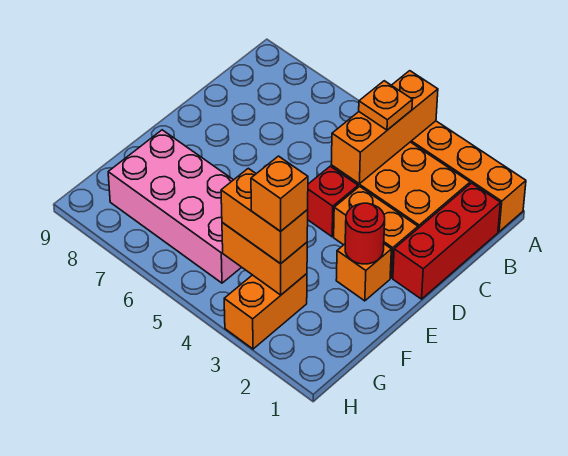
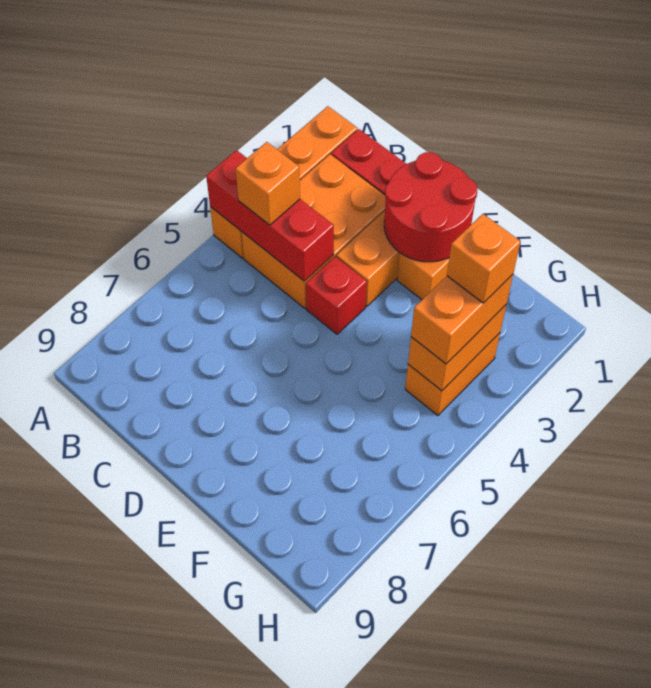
orange 1x3 brick [331,71,438,184] -> red 1x3 brick [206,150,334,281]
orange 1x1 plate [359,81,412,130] -> orange 1x1 brick [236,142,300,225]
red 1x1 round brick [345,203,385,264] -> red 2x2 round brick [384,152,477,262]
pink 2x4 brick [108,130,241,283] -> none
orange 1x2 brick [224,274,307,349] -> orange 1x2 brick turned to [405,333,500,416]

